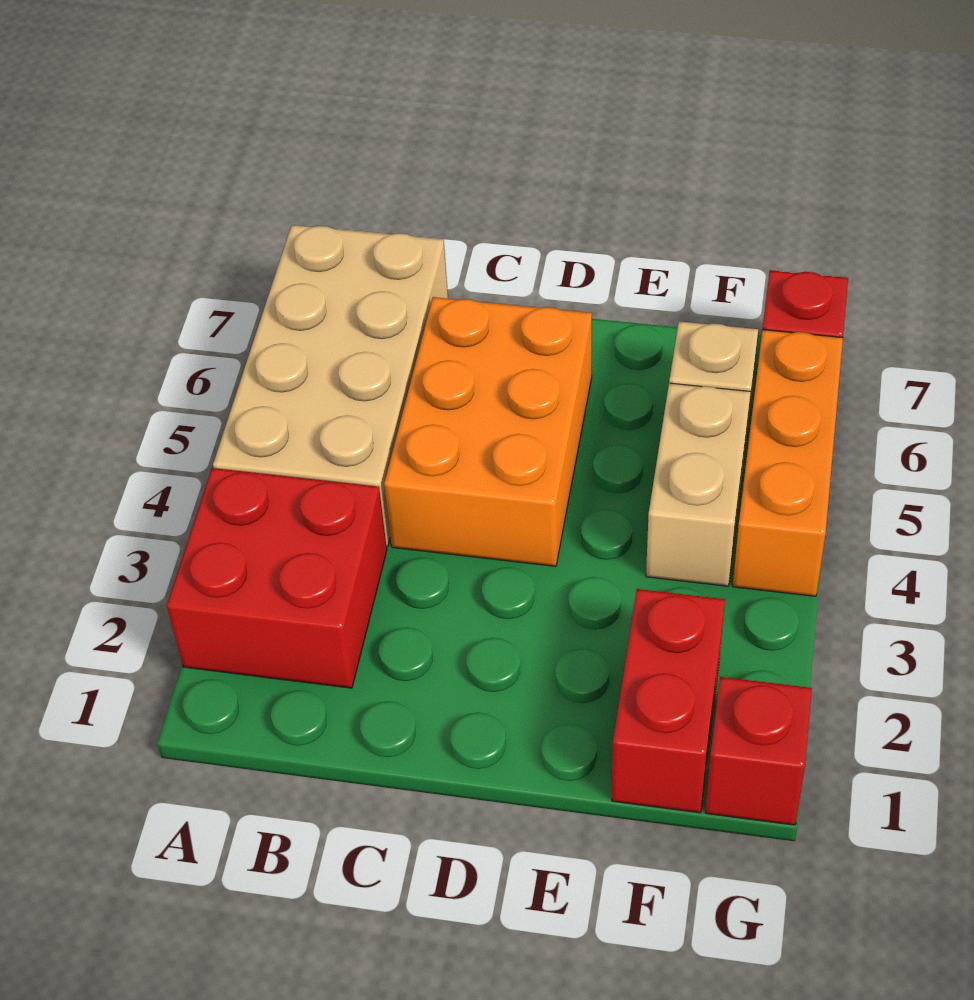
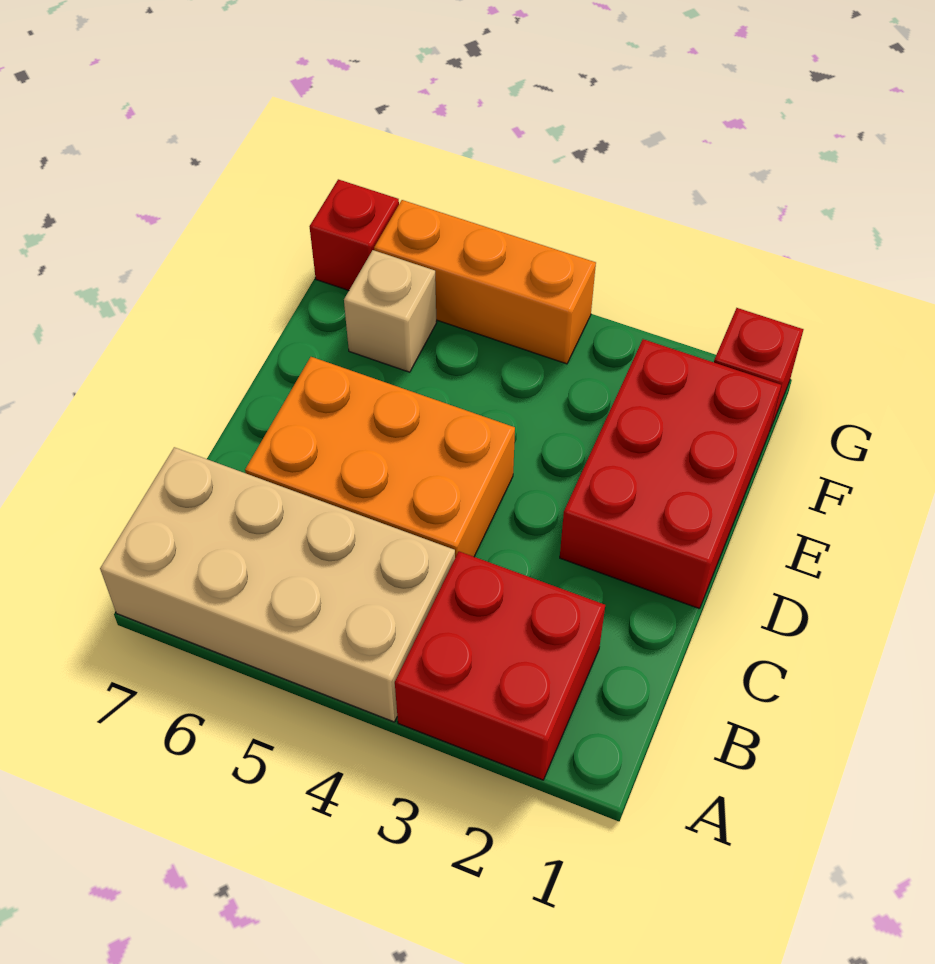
red 1x2 brick [612,589,725,813] -> red 2x3 brick [560,339,781,609]
tan 1x2 brick [646,383,751,586] -> none

